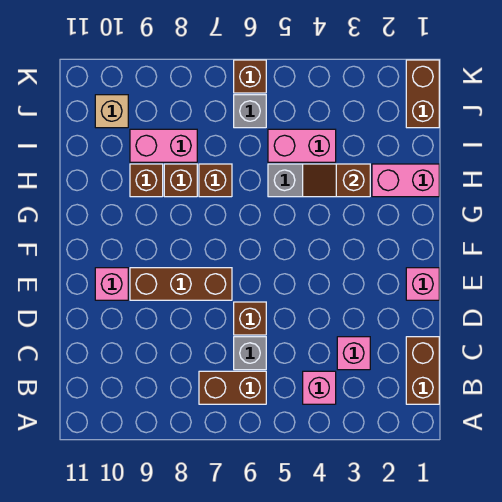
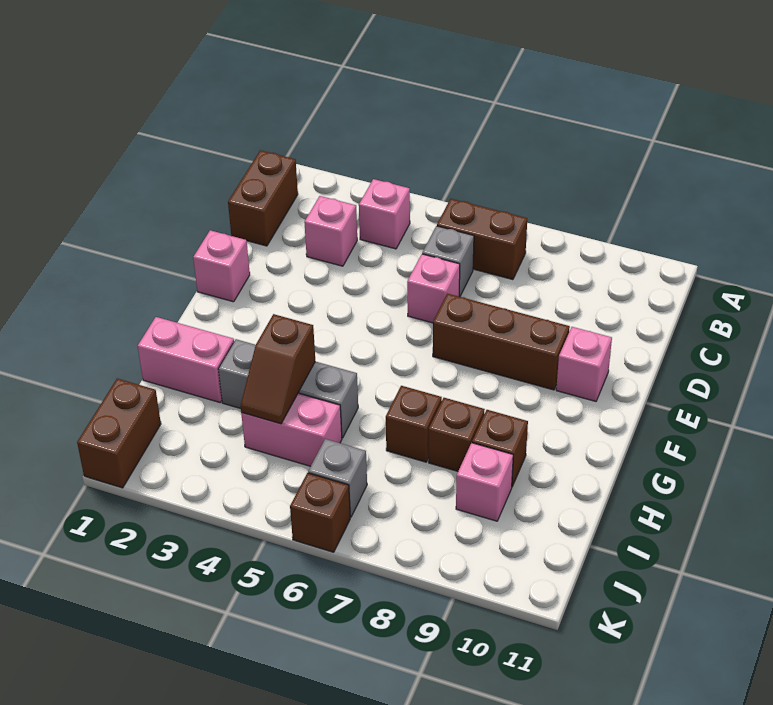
brown 1x1 brick [234,302,266,335] -> pink 1x1 brick [407,254,460,323]
brown 1x2 slope [303,164,370,197] -> brown 1x2 slope turned to [241,314,315,424]
pink 1x2 brick [130,129,197,162] -> pink 1x1 brick [456,443,513,521]
tan 1x1 brick [95,95,128,128] -> none

